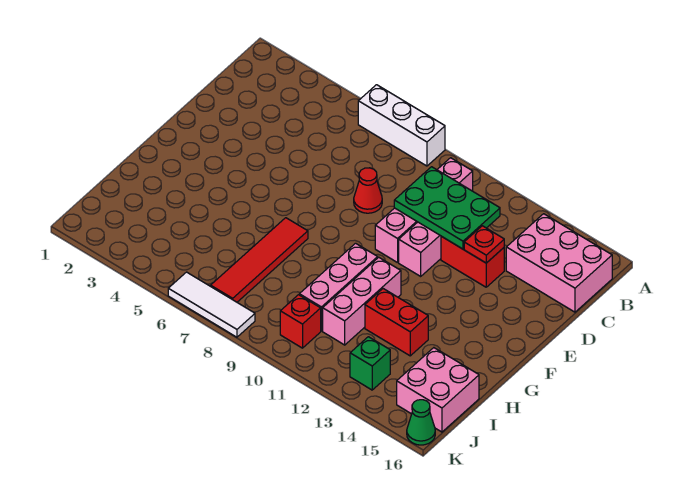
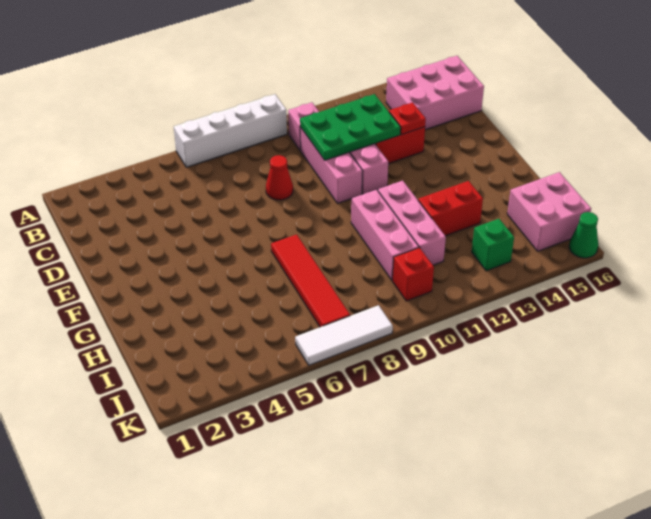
white 1x3 brick [358,85,445,166] -> white 1x4 brick [174,94,287,167]

